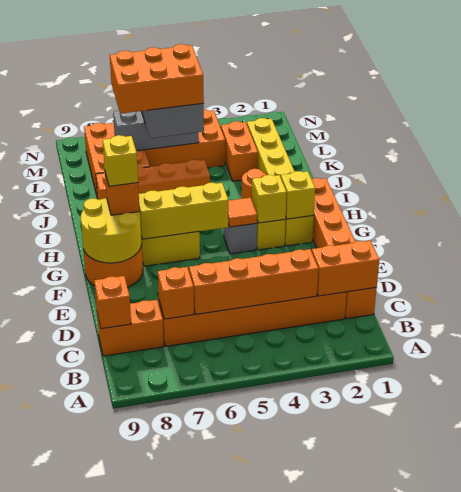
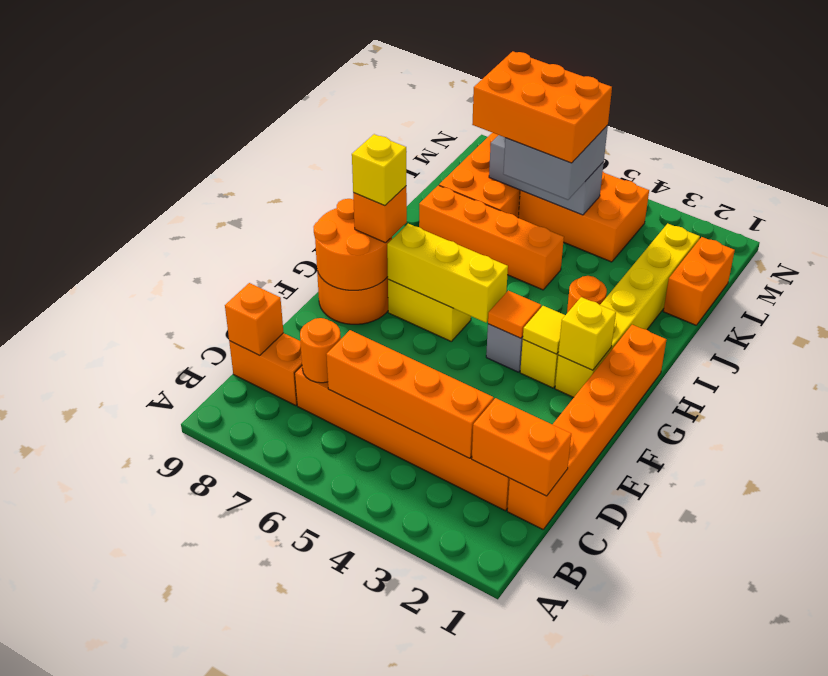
orange 1x1 brick [158,267,194,319] -> orange 1x1 round brick [300,318,341,383]
yellow 2x2 round brick [81,198,142,263] -> orange 2x2 round brick [314,199,392,290]
yellow 1x1 brick [252,175,287,223] -> yellow 1x1 tile [523,306,565,354]
orange 1x2 brick [221,121,258,181] -> orange 1x2 brick moved to [663,237,735,325]

